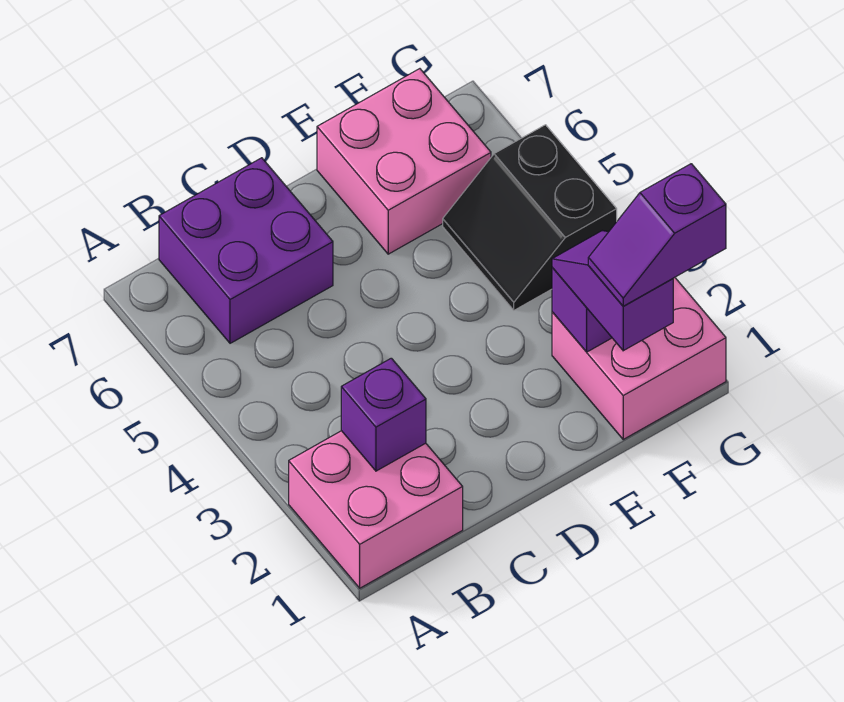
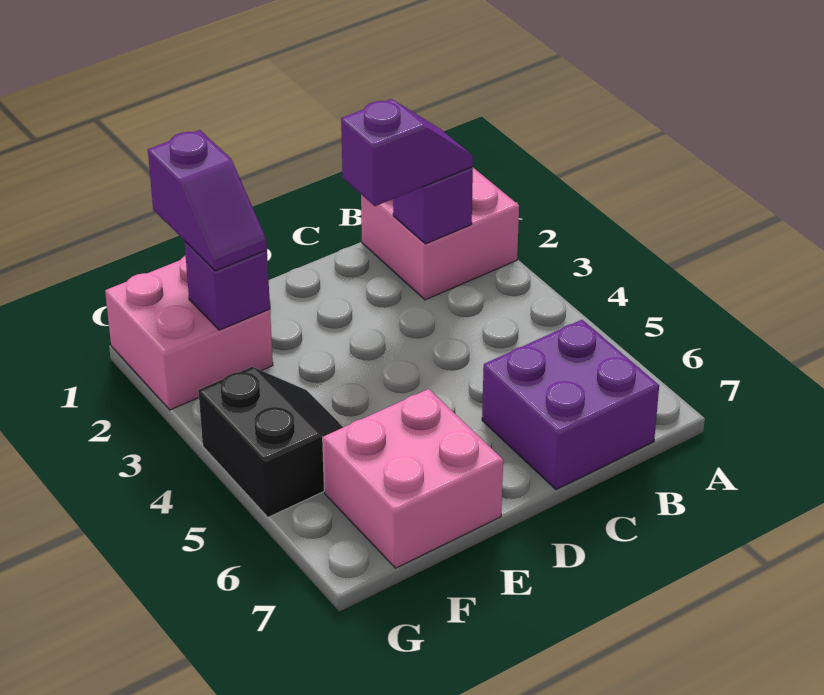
purple 1x2 slope [588,164,726,306] -> purple 1x2 slope moved to [341,99,473,206]

